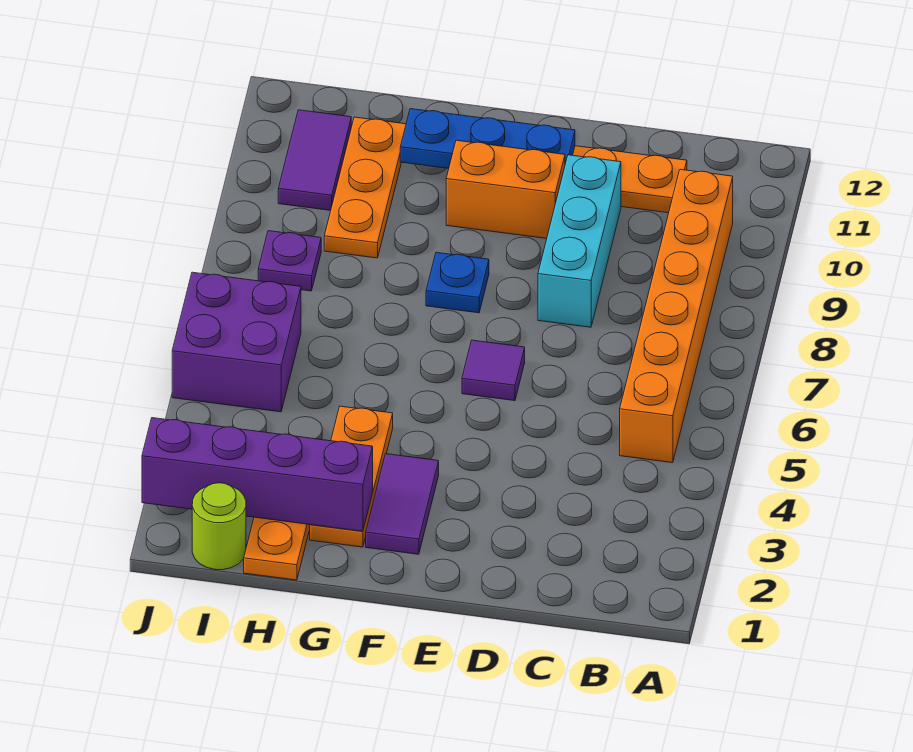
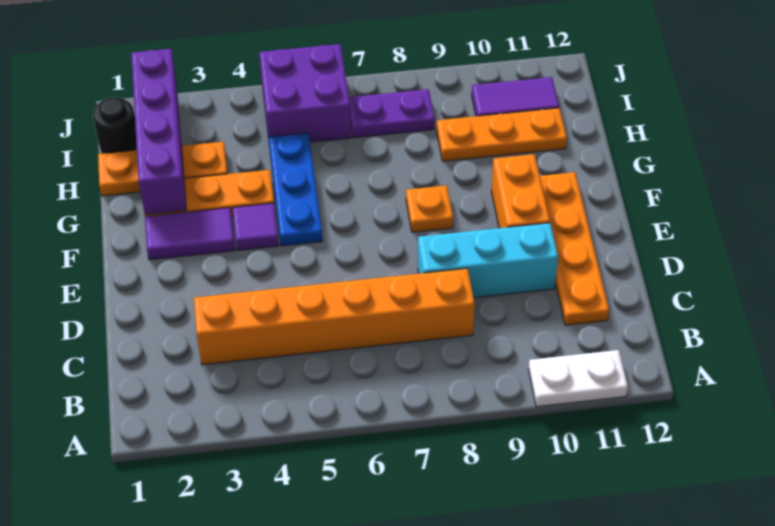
none -> white 1x2 plate [528,350,628,407]
orange 1x6 brick [620,169,733,463] -> orange 1x6 brick moved to [194,268,475,365]
purple 1x1 tile [462,340,525,401] -> purple 1x1 tile moved to [233,203,279,251]
blue 1x3 plate [400,109,575,168] -> blue 1x3 plate moved to [269,133,322,246]
blue 1x1 plate [426,252,489,313] -> orange 1x1 plate [406,185,453,232]
lime 1x1 round brick [192,483,246,570] -> black 1x1 round brick [93,97,137,154]
purple 1x1 plate [258,231,321,291] -> purple 1x2 plate [349,89,435,138]

